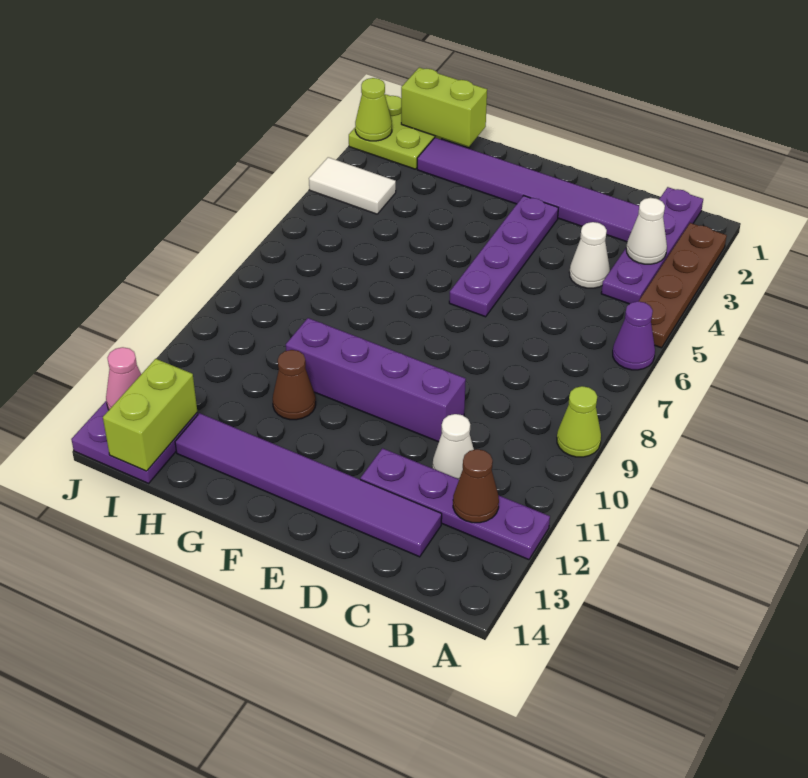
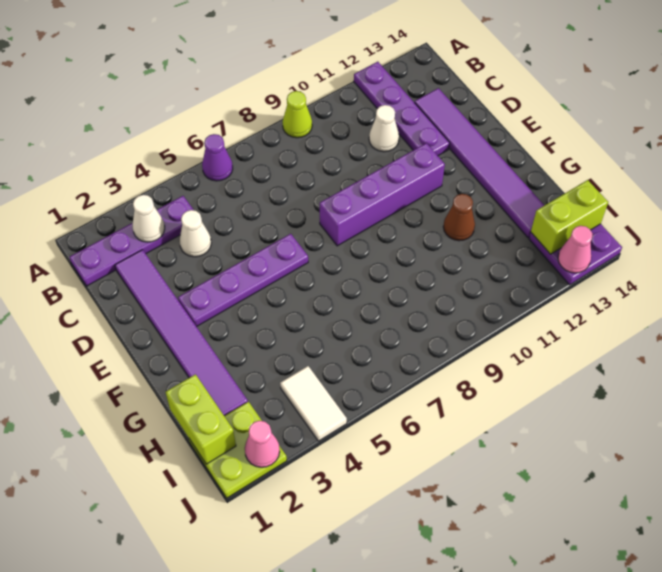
brown 1x4 plate [639,223,727,348] -> none
brown 1x1 cone [453,449,499,523] -> none
purple 1x4 brick [286,318,466,442] -> purple 1x4 brick turned to [320,143,445,246]
lime 1x1 cone [355,78,392,141] -> pink 1x1 cone [245,421,280,467]

